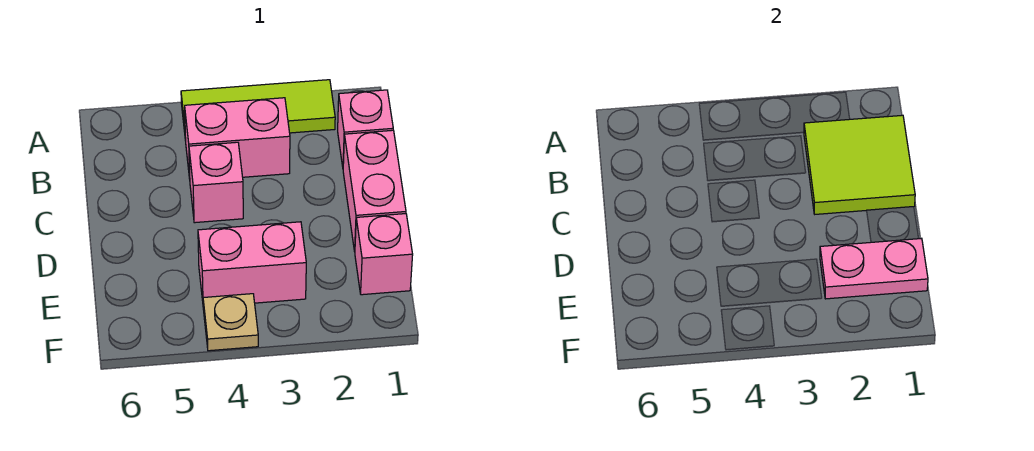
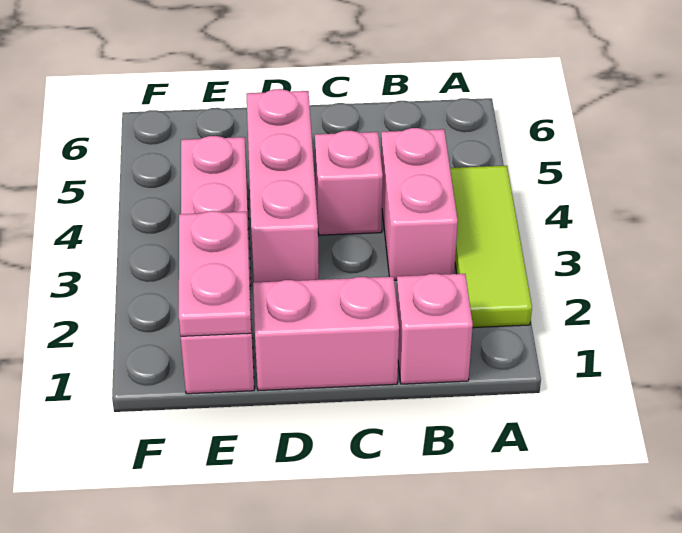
lime 2x2 tile [804,115,915,214] -> none
none -> pink 1x3 brick [247,89,319,282]
tan 1x1 plate [203,294,258,351] -> none

